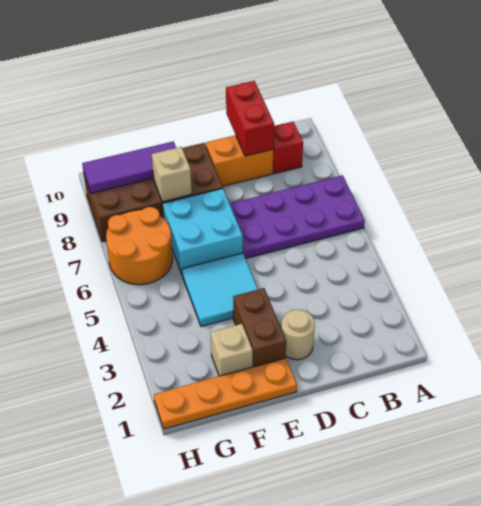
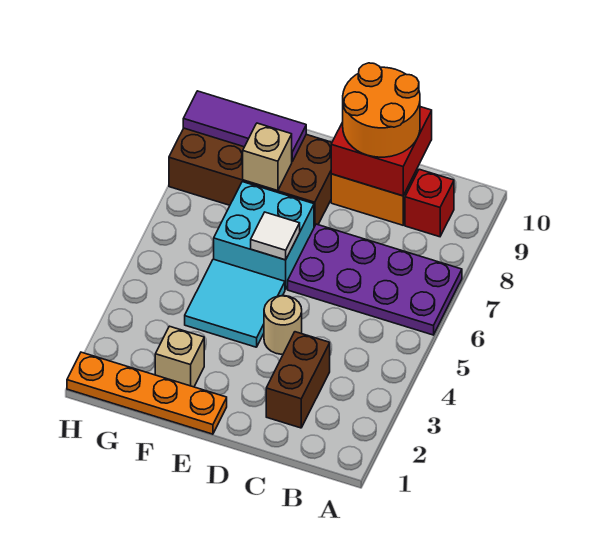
red 1x2 brick [226,81,274,156] -> red 2x2 brick [331,107,432,196]
tan 1x1 round brick [281,310,315,360] -> tan 1x1 round brick moved to [264,296,302,354]
brown 1x2 brick [233,288,286,367] -> brown 1x2 brick moved to [266,332,330,428]
none -> white 1x1 tile [251,212,300,260]
orange 2x2 round brick [106,207,173,285] -> orange 2x2 round brick moved to [343,63,420,157]

